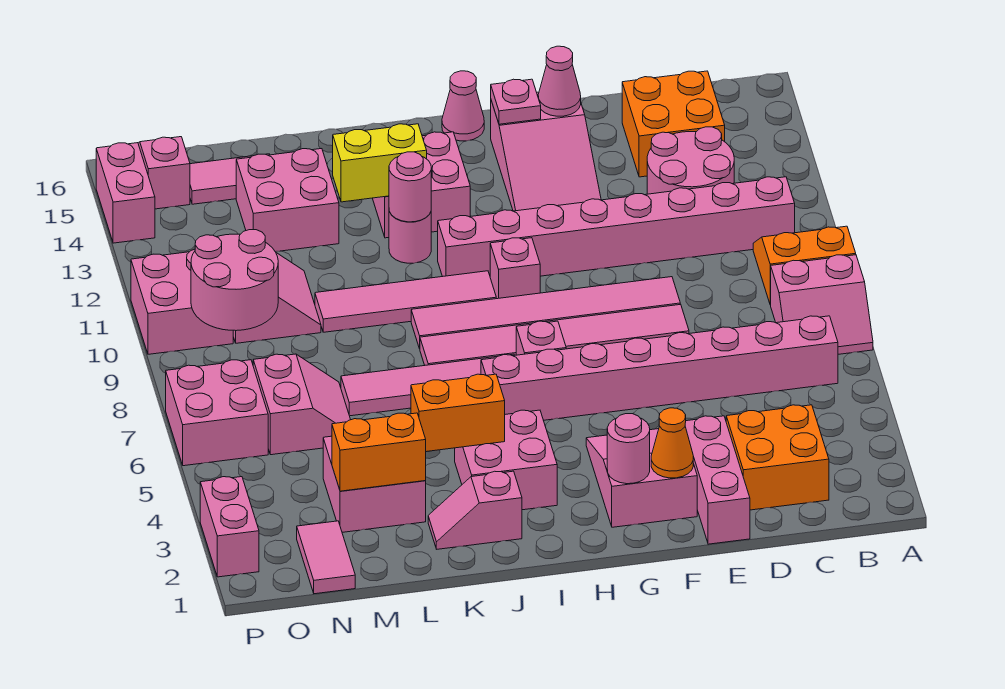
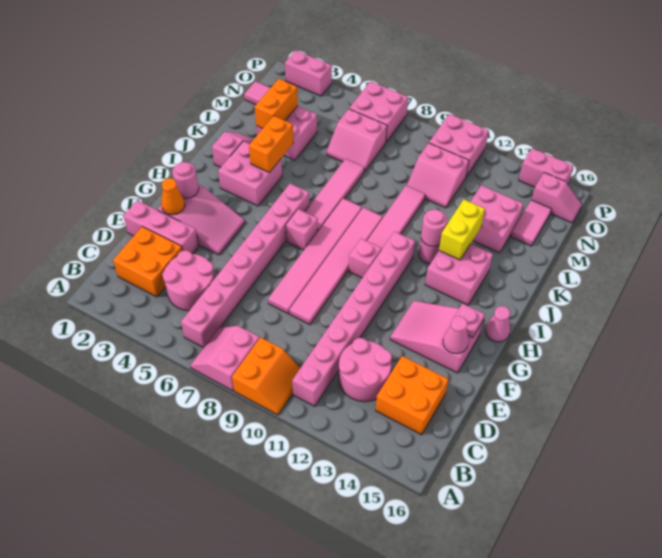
pink 2x2 round brick [191,230,278,331] -> pink 2x2 round brick moved to [162,250,214,311]

